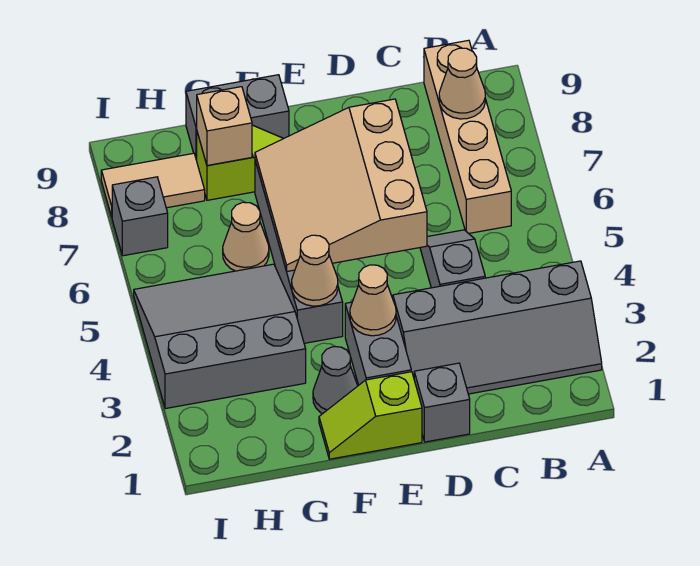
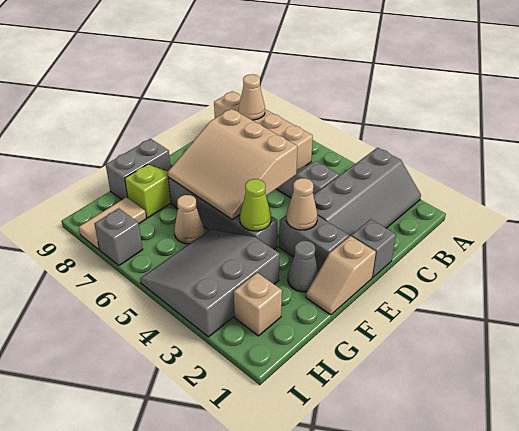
lime 1x2 slope [319,372,422,459] -> tan 1x2 slope [306,236,376,315]
tan 1x1 cone [292,235,338,306] -> lime 1x1 cone [240,179,271,231]
tan 1x1 brick [197,87,252,166] -> tan 1x1 brick moved to [234,273,282,336]

